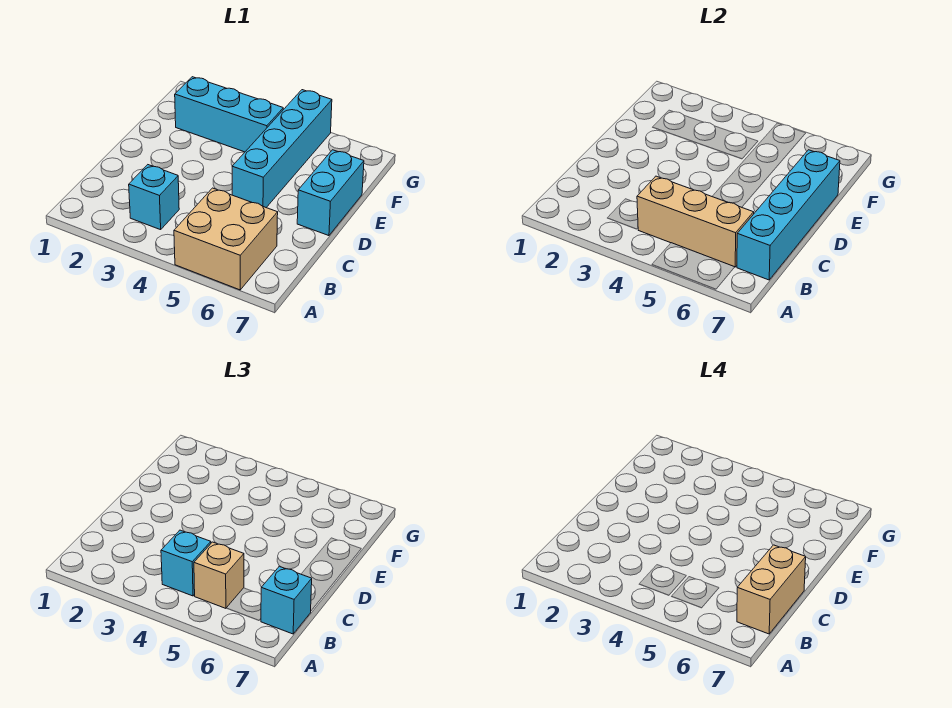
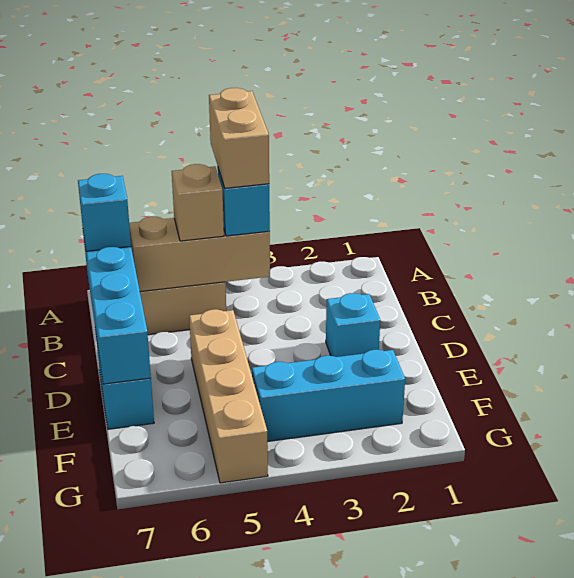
cyan 1x1 brick [129,165,179,230] -> cyan 1x1 brick moved to [326,293,380,357]
tan 1x2 brick [737,545,806,634] -> tan 1x2 brick moved to [209,88,269,188]
cyan 1x4 brick [232,90,332,207] -> tan 1x4 brick [189,309,268,483]

